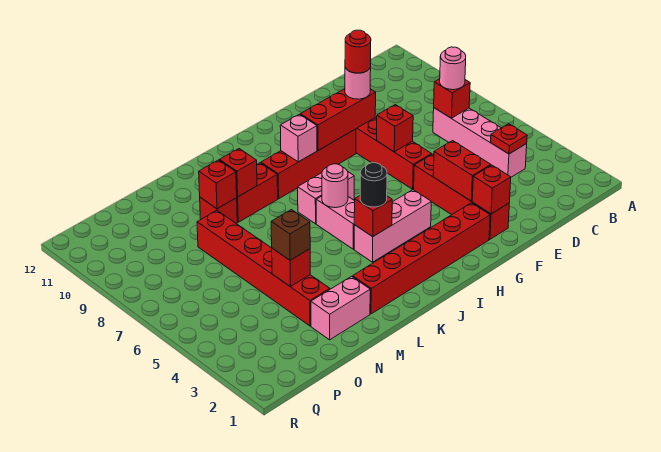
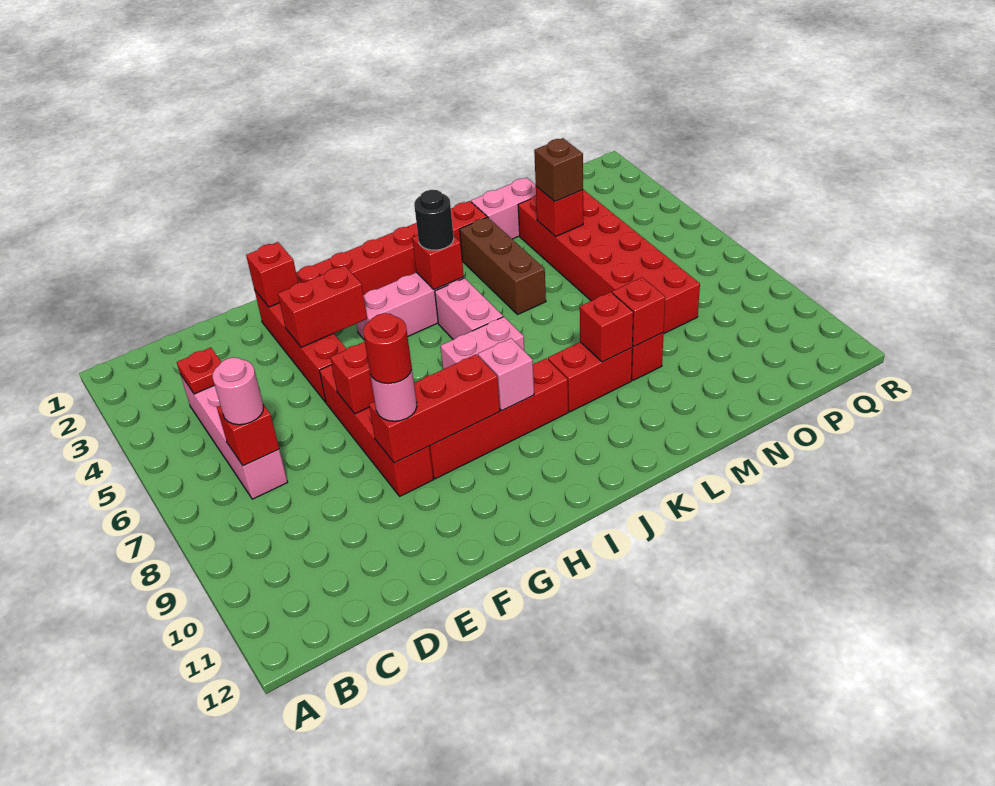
red 1x2 brick [433,141,491,201] -> red 1x2 brick turned to [278,266,367,347]
pink 1x1 round brick [322,164,348,208] -> none
none -> brown 1x3 brick [460,217,546,315]
red 1x6 brick [197,211,330,326] -> red 2x6 brick [518,190,700,333]

